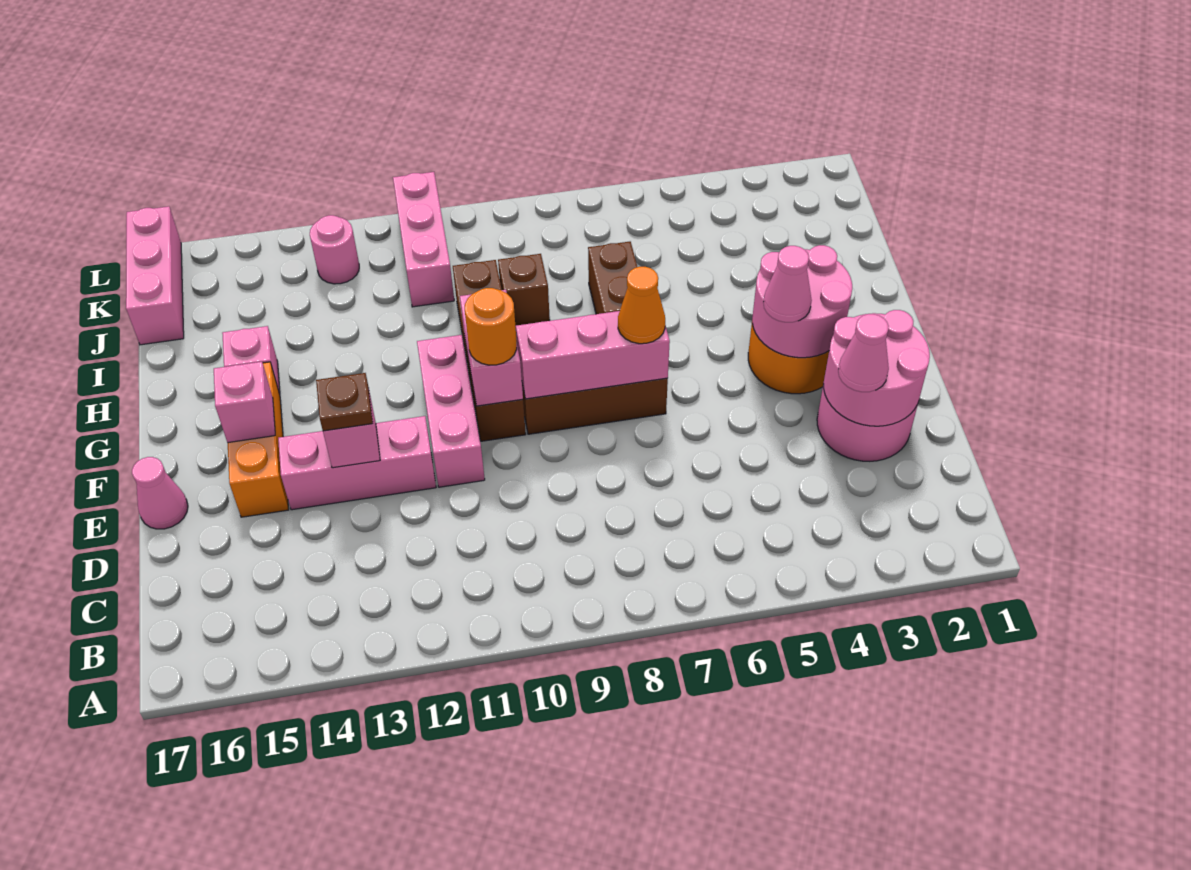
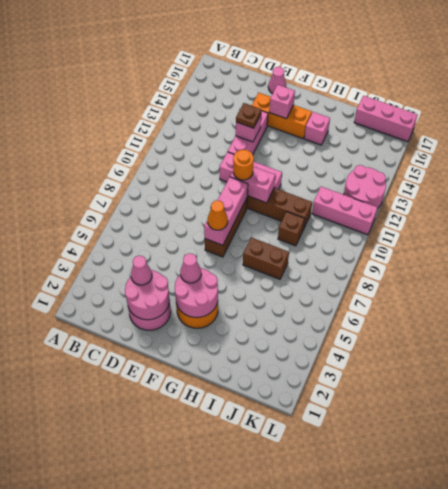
pink 1x1 round brick [310,215,359,284] -> pink 2x2 round brick [344,165,386,209]

